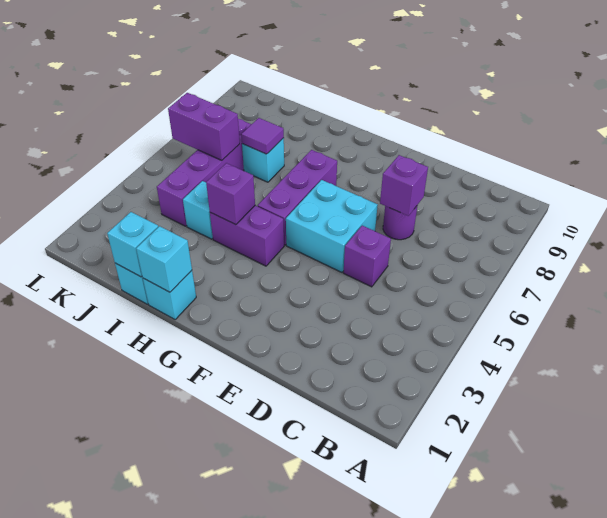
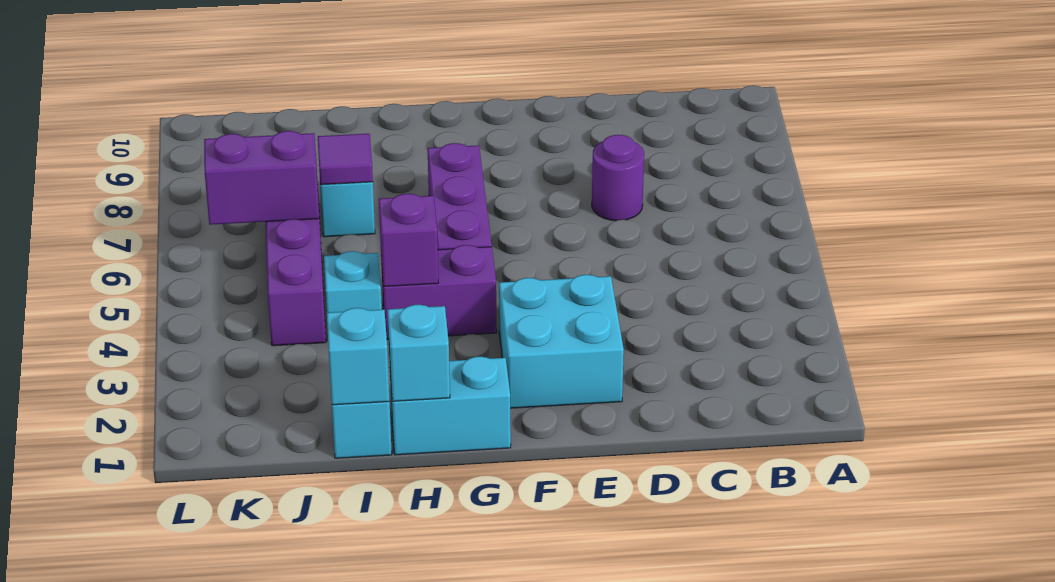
purple 1x1 brick [344,226,391,287] -> none
purple 1x1 brick [380,155,428,216] -> none
cyan 2x2 brick [286,180,378,272] -> cyan 2x2 brick moved to [499,275,624,408]
cyan 1x1 brick [143,271,196,320] -> cyan 1x2 brick [390,357,511,455]

